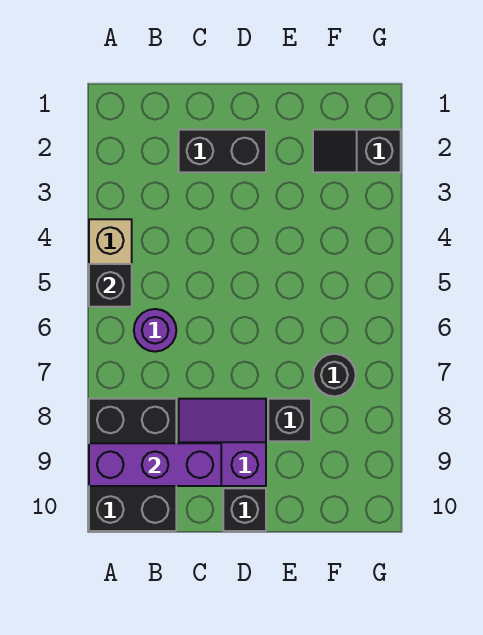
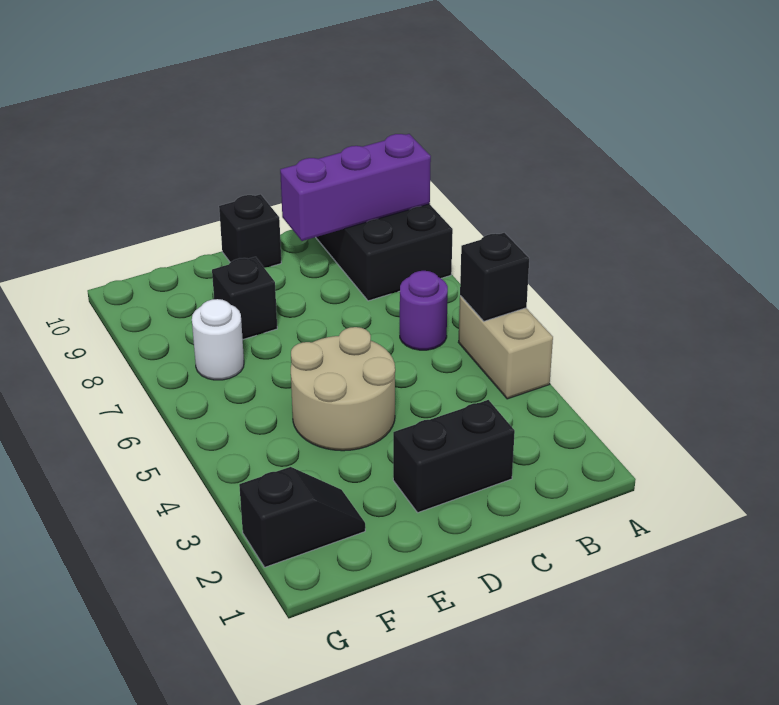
purple 2x2 slope [179,399,266,486] -> none
none -> tan 2x2 round brick [291,327,395,451]
black 1x1 round brick [313,354,356,396] -> white 1x1 round brick [192,299,244,380]

